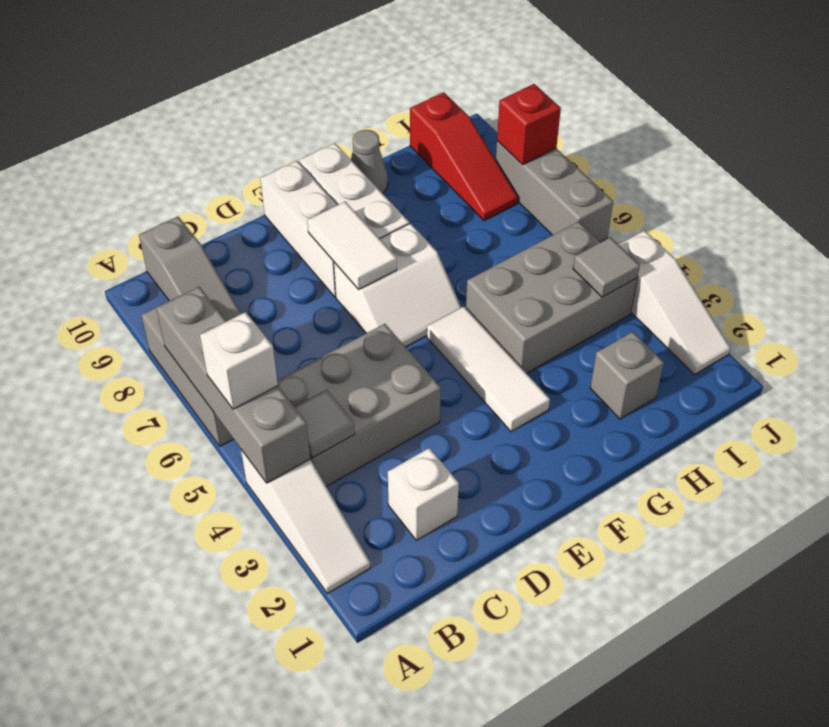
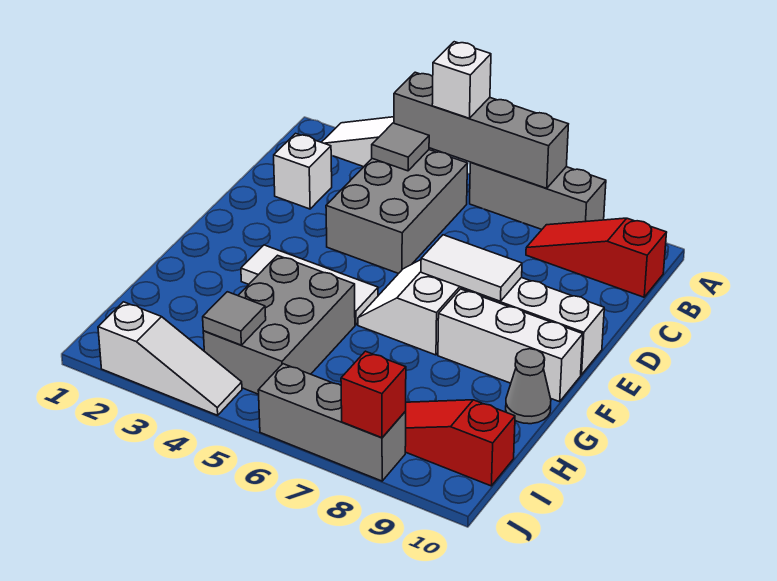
grey 1x3 slope [139,217,241,321] -> red 1x3 slope [526,218,667,297]
grey 1x1 brick [590,332,664,419] -> none
white 1x3 slope [618,230,730,375] -> white 1x3 slope turned to [98,302,242,415]

